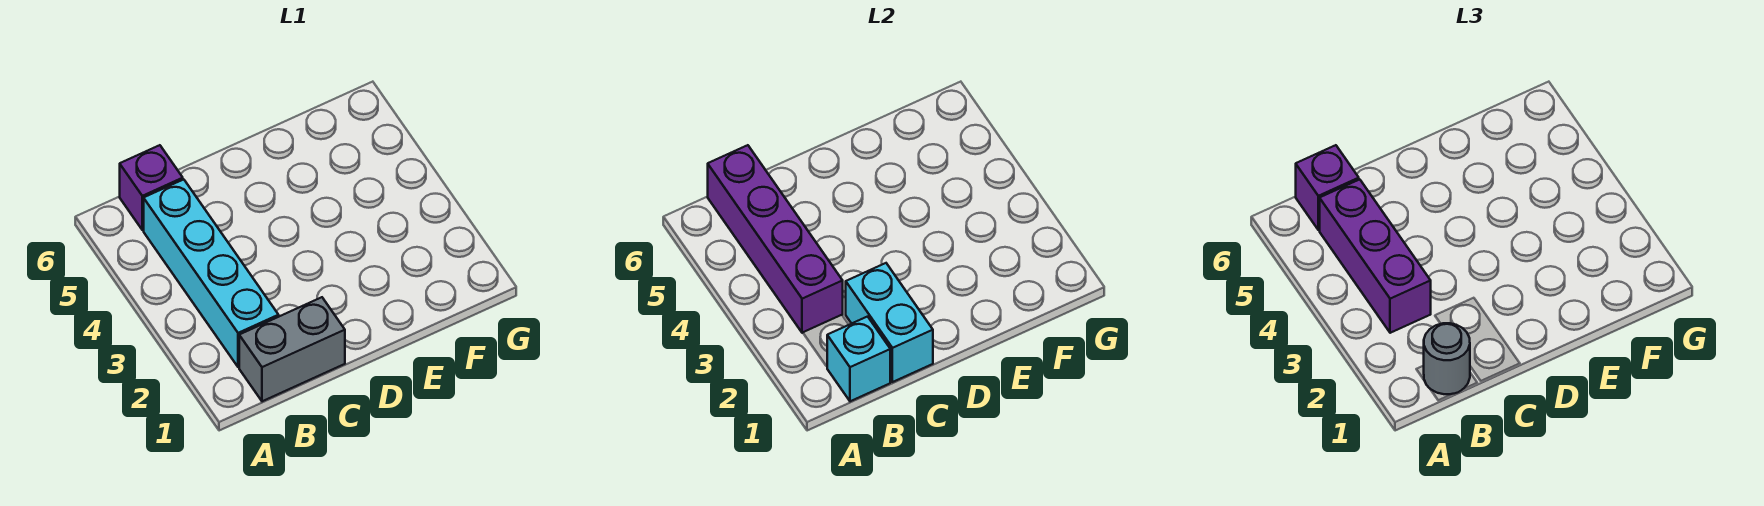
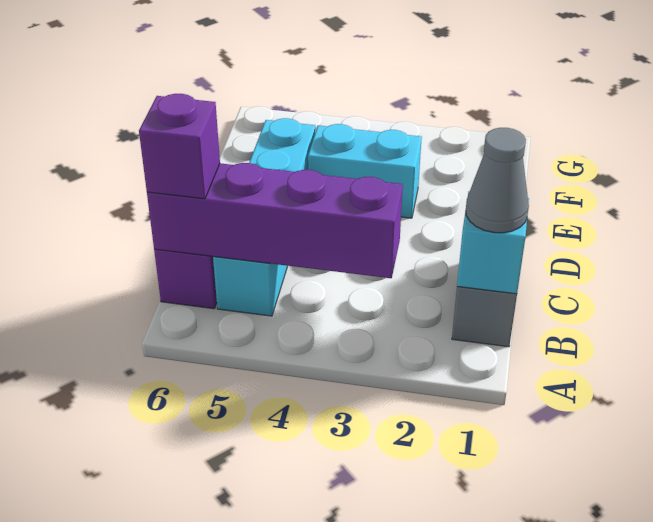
grey 1x1 round brick [1424,323,1470,394] -> grey 1x1 cone [466,128,529,233]
cyan 1x4 brick [144,179,279,367] -> cyan 1x4 brick turned to [213,118,315,316]
purple 1x3 brick [1319,179,1431,333] -> none
cyan 1x2 brick [846,263,933,382] -> cyan 1x2 brick moved to [308,124,422,218]

